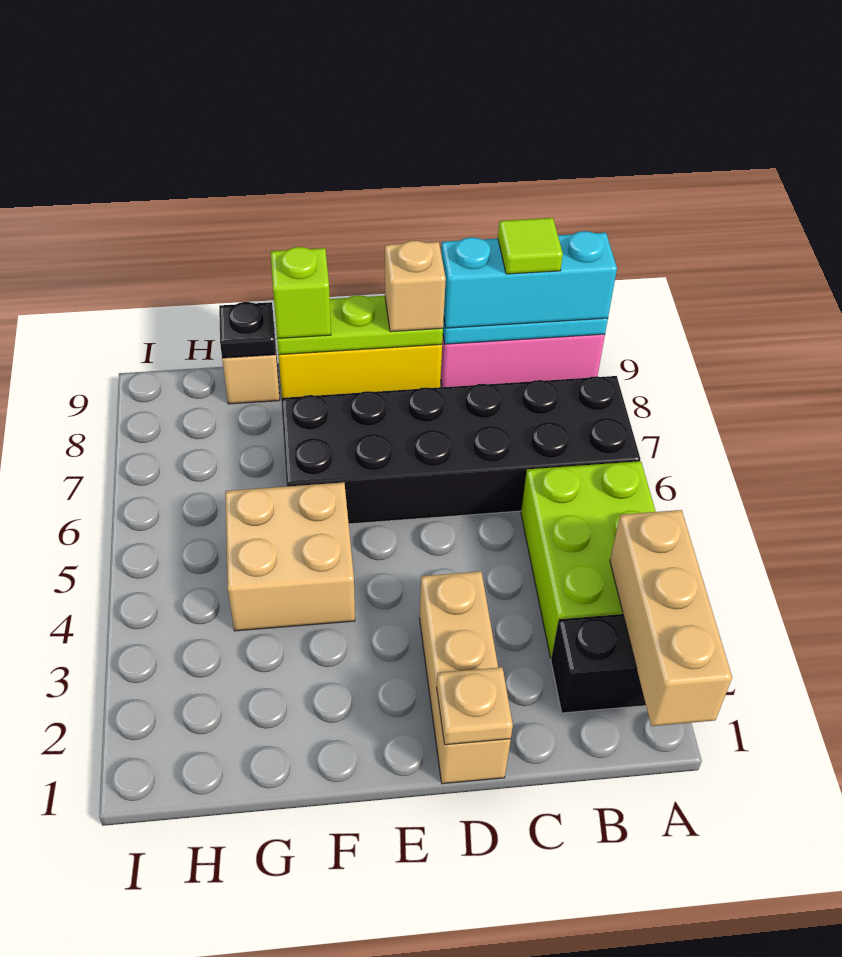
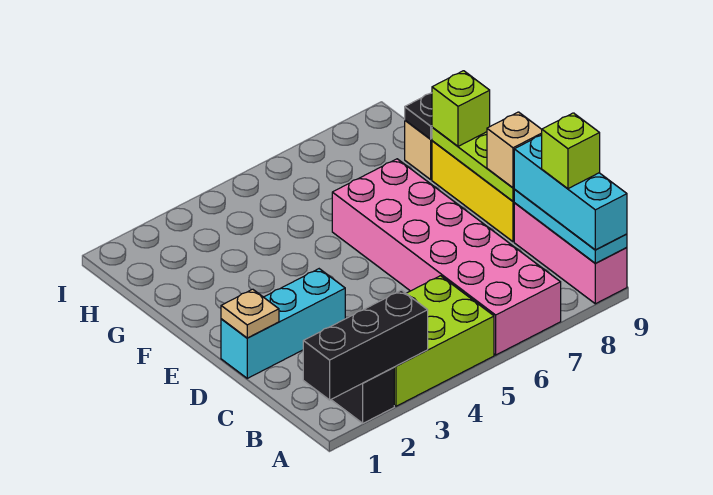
tan 1x3 brick [610,510,732,726] -> black 1x3 brick [303,290,428,400]
black 2x6 brick [281,376,640,524] -> pink 2x6 brick [332,159,561,355]
lime 1x1 tile [498,218,563,274] -> lime 1x1 brick [542,113,600,189]
tan 1x3 brick [419,571,511,784] -> cyan 1x3 brick [221,269,345,378]
tan 2x2 brick [225,482,355,631] -> none

